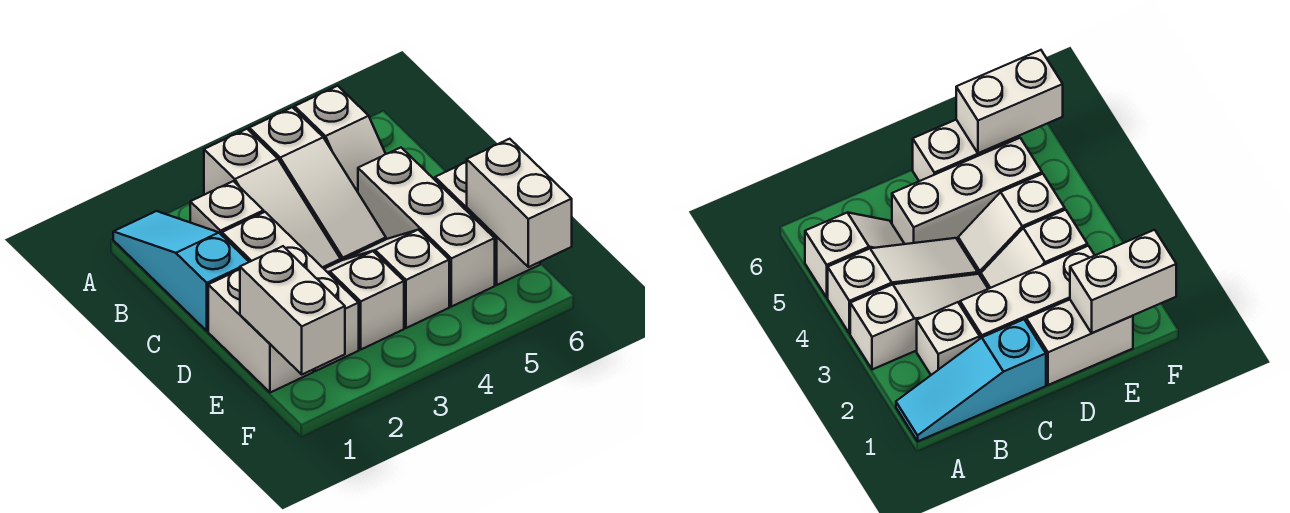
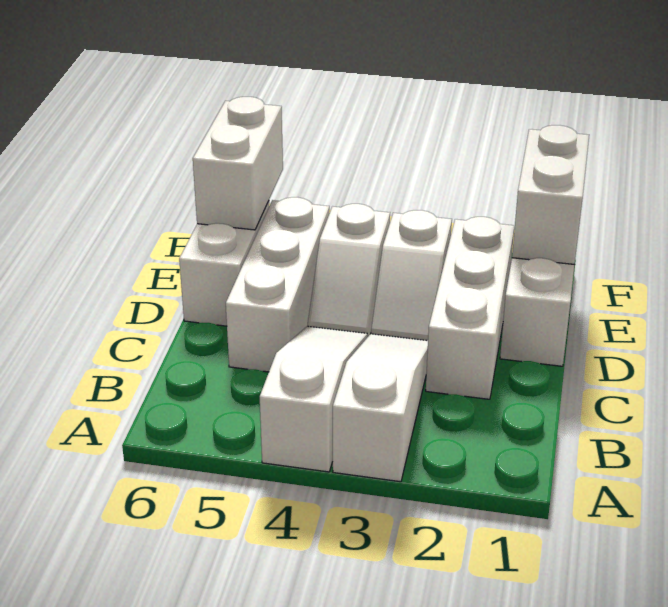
cyan 1x3 slope [113,211,249,331] -> none
white 1x2 slope [295,86,386,192] -> none
white 1x1 brick [190,181,264,235] -> none

